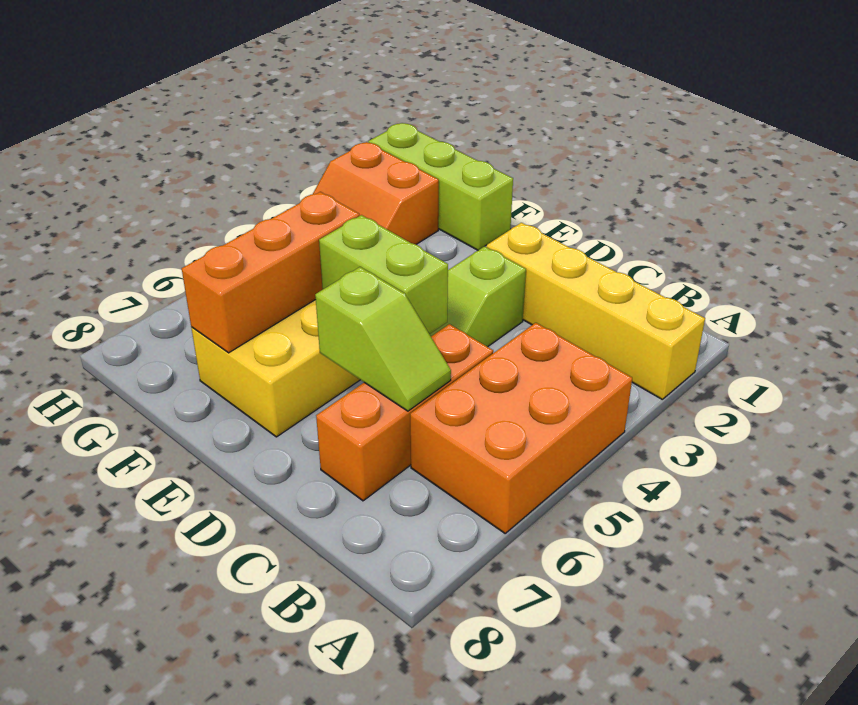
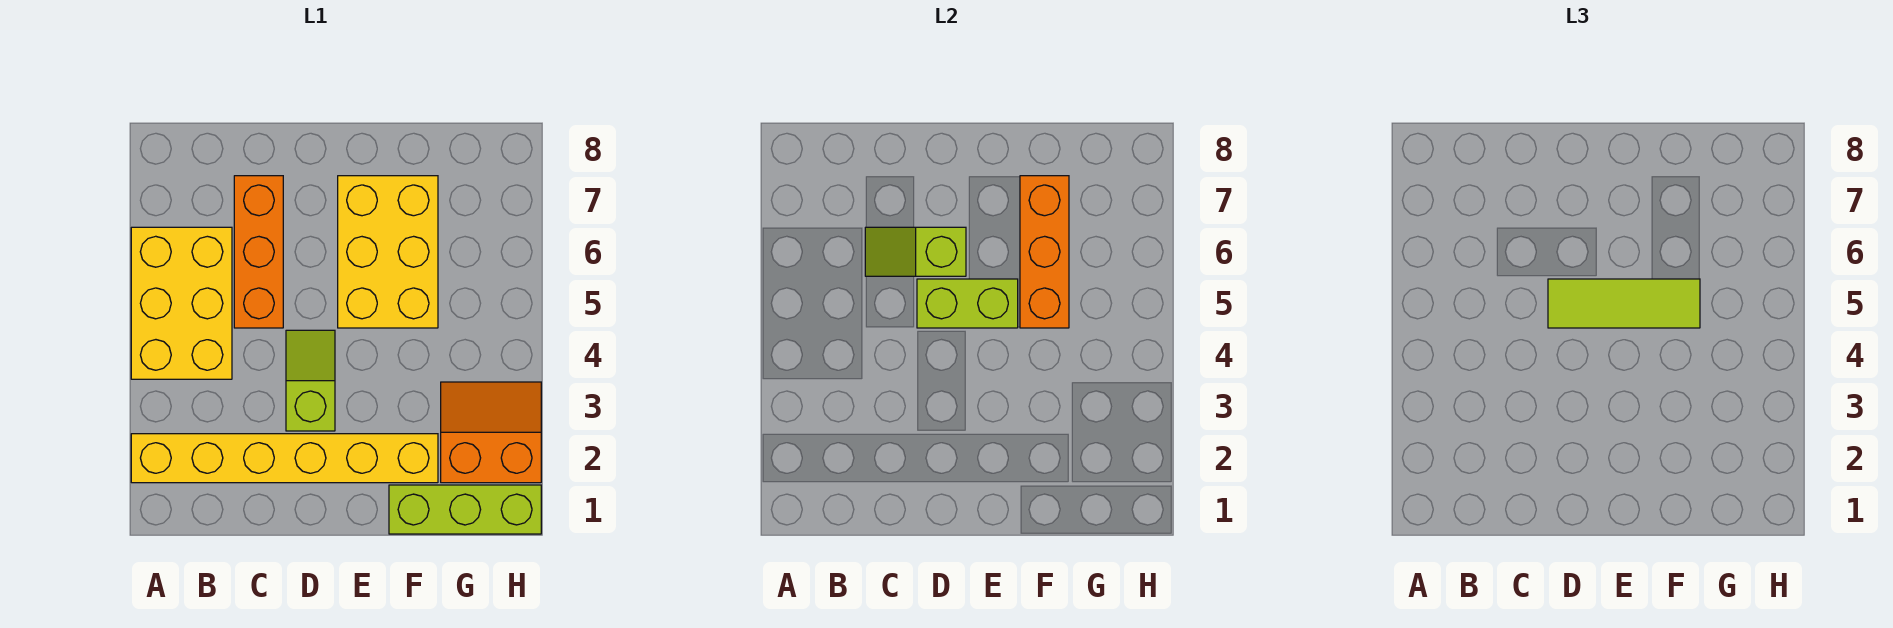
yellow 1x4 brick [486,223,705,399] -> yellow 1x6 brick [131,434,438,483]
orange 2x3 brick [410,323,632,533] -> yellow 2x3 brick [131,227,232,379]
none -> lime 1x3 tile [1548,279,1700,328]

